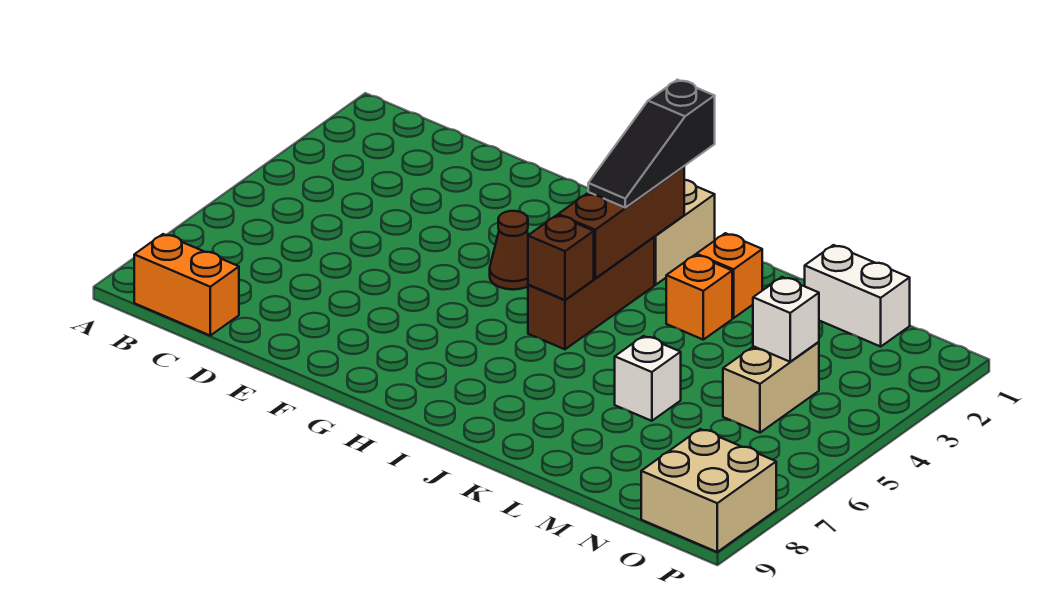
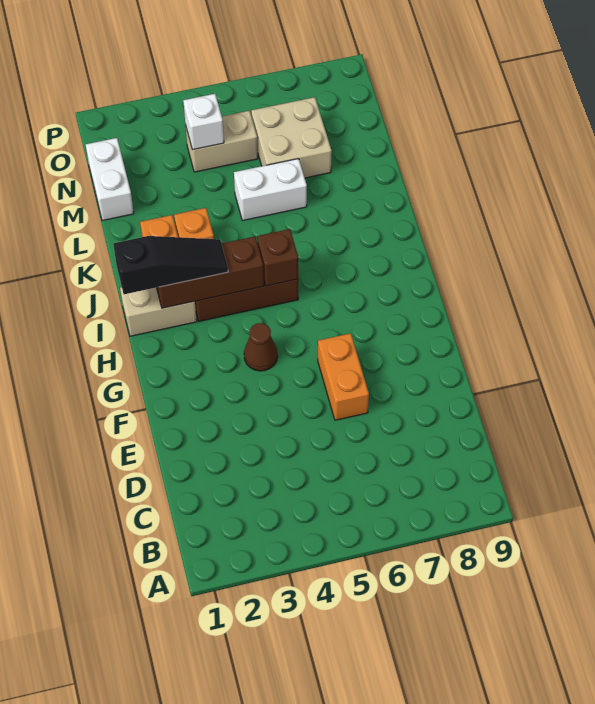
orange 1x2 brick [134,234,239,335] -> orange 1x2 brick moved to [318,333,369,420]
white 1x1 brick [615,336,681,421] -> white 1x2 brick [234,159,307,221]
tan 2x2 brick [641,429,776,552] -> tan 2x2 brick moved to [251,97,332,178]

